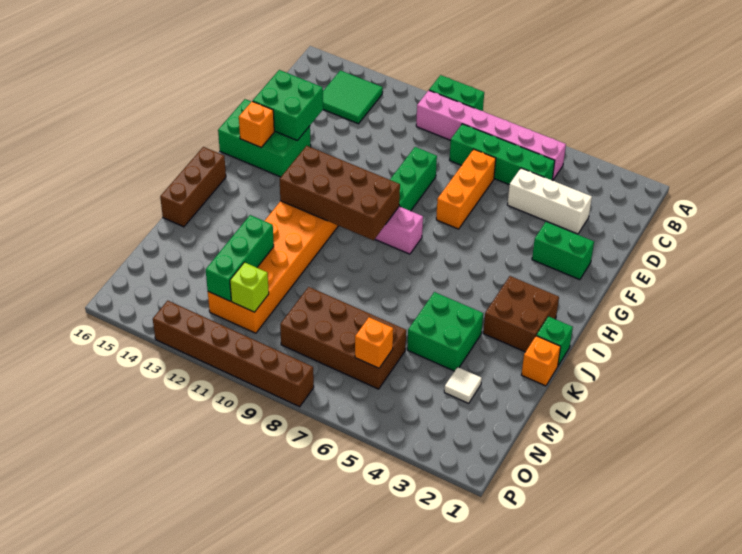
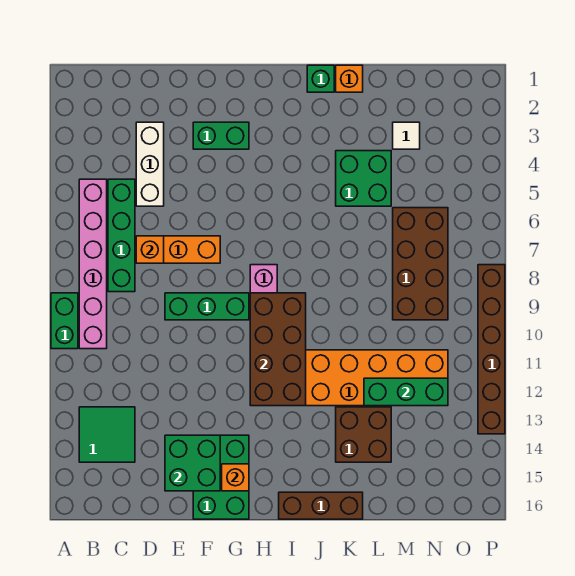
green 1x2 brick [532,222,594,280] -> green 1x2 brick turned to [193,122,249,149]
brown 2x2 brick [483,276,559,352] -> brown 2x2 brick moved to [336,407,391,462]
orange 1x1 brick [355,317,393,368] -> orange 1x1 brick moved to [136,236,164,263]
lime 1x1 brick [230,262,269,312] -> none

